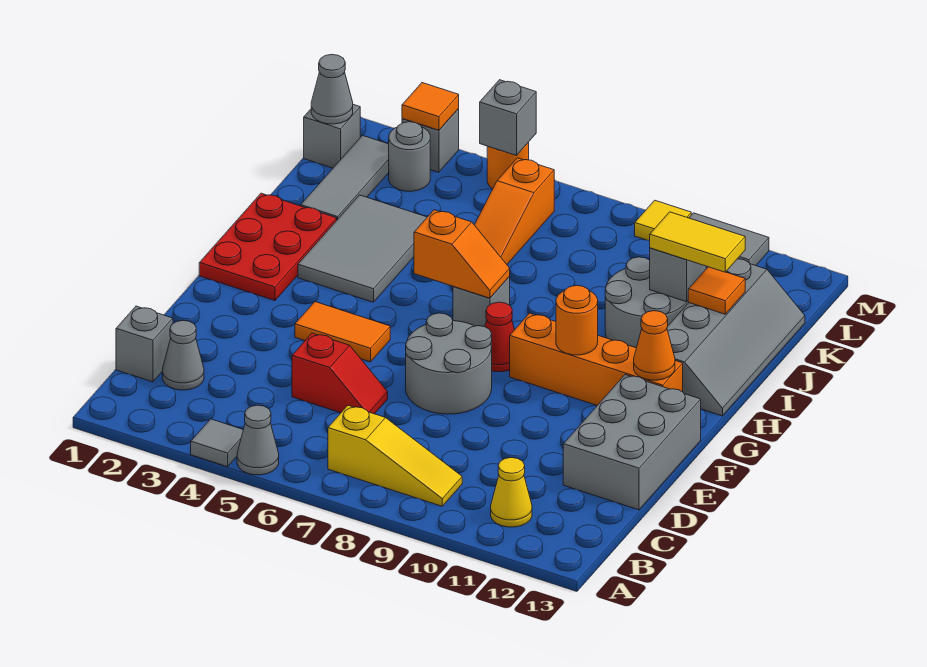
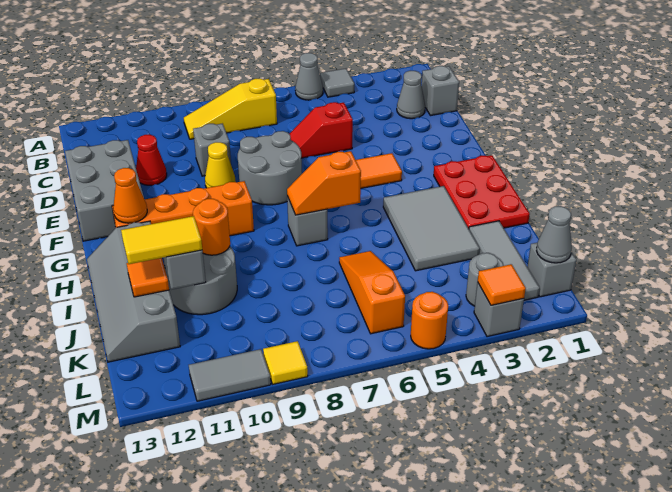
yellow 1x1 cone [491,458,532,527] -> yellow 1x1 cone moved to [205,142,236,188]
red 1x1 cone [485,302,514,372] -> red 1x1 cone moved to [136,134,167,185]
orange 1x1 round brick [556,285,598,355] -> orange 1x1 round brick moved to [193,199,230,255]
grey 1x1 brick [480,80,536,156] -> grey 1x1 brick moved to [193,124,231,176]

